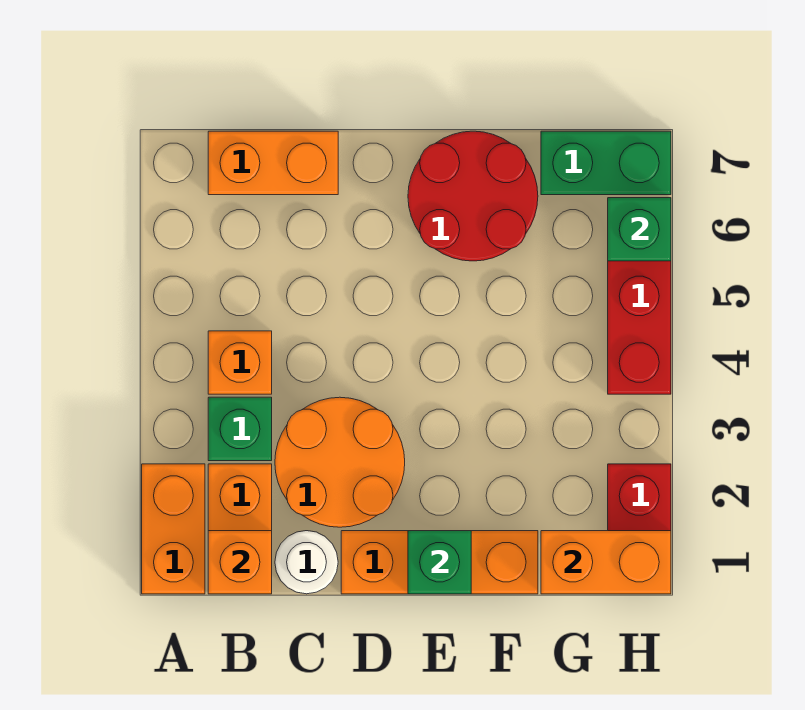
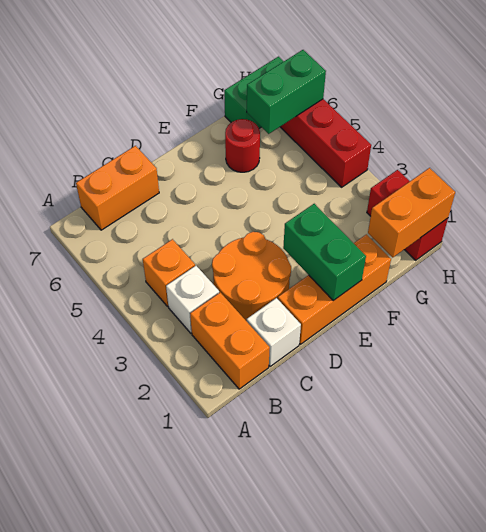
orange 1x2 brick [142,464,205,594] -> none
orange 1x1 brick [208,531,272,594] -> none
green 1x1 brick [208,397,272,461] -> white 1x1 brick [166,266,219,333]
white 1x1 round brick [275,531,338,594] -> white 1x1 brick [247,298,301,367]
green 1x1 brick [408,531,471,594] -> green 1x2 brick [283,204,366,301]
red 2x2 round brick [408,131,538,261] -> red 1x1 round brick [225,119,260,172]
green 1x1 brick [608,198,671,261] -> green 1x2 brick [247,50,326,134]

